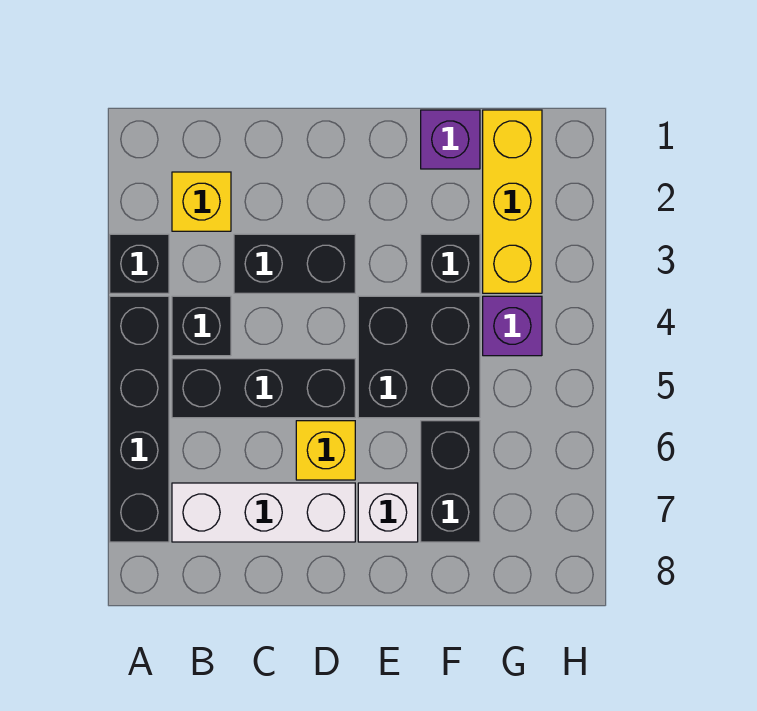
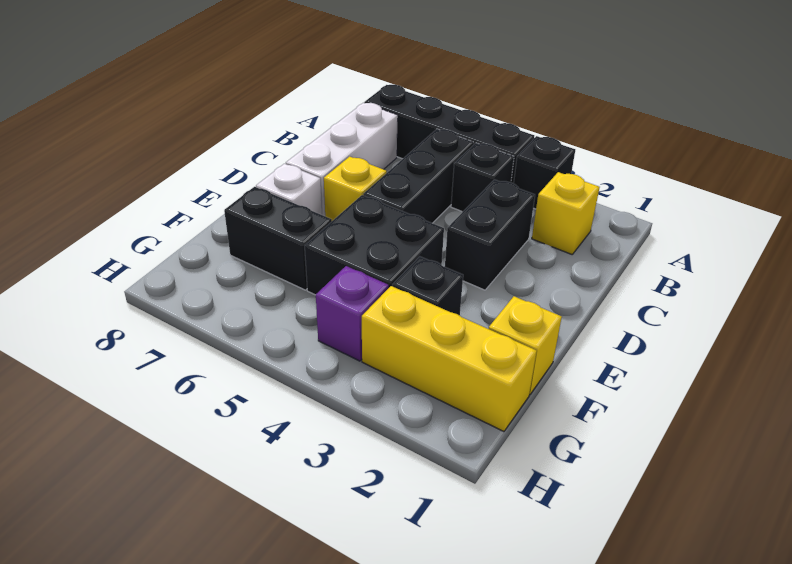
purple 1x1 brick [421,110,480,169] -> yellow 1x1 brick [489,296,562,395]

